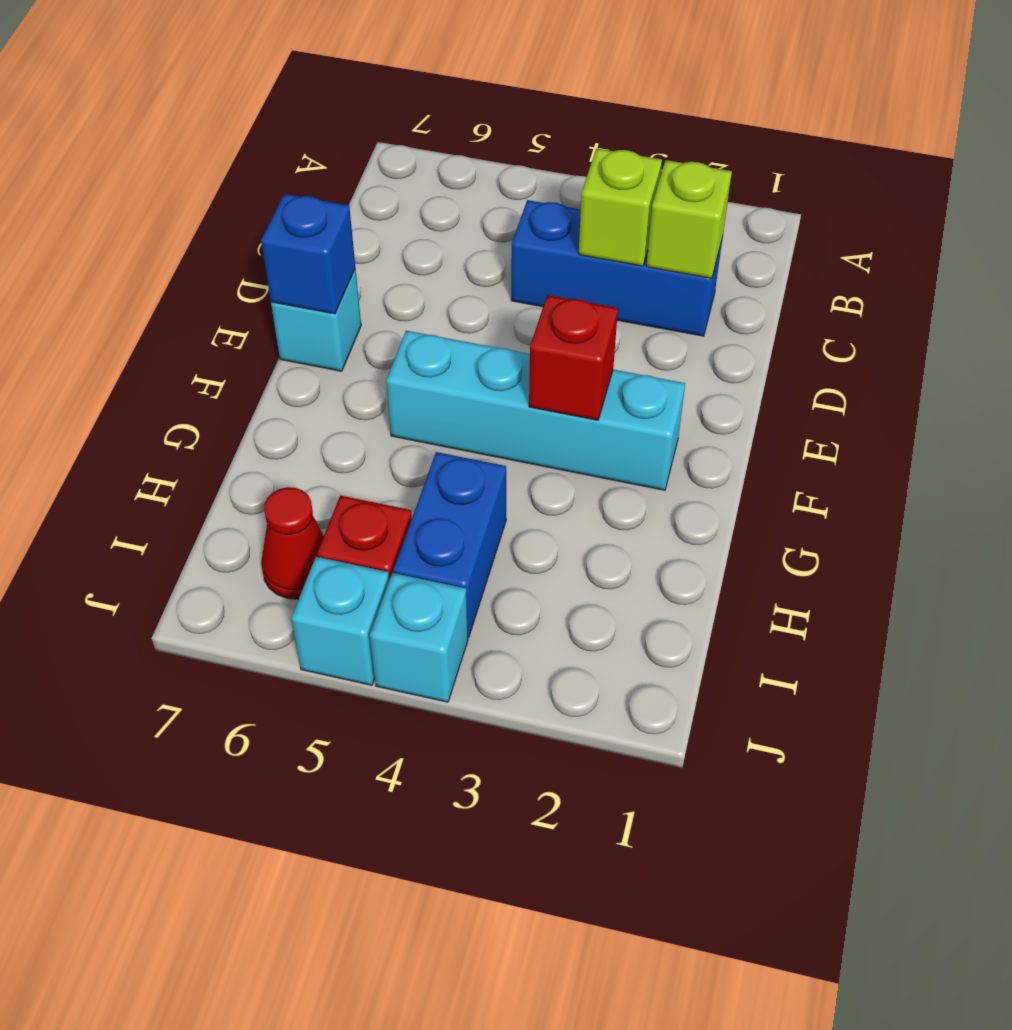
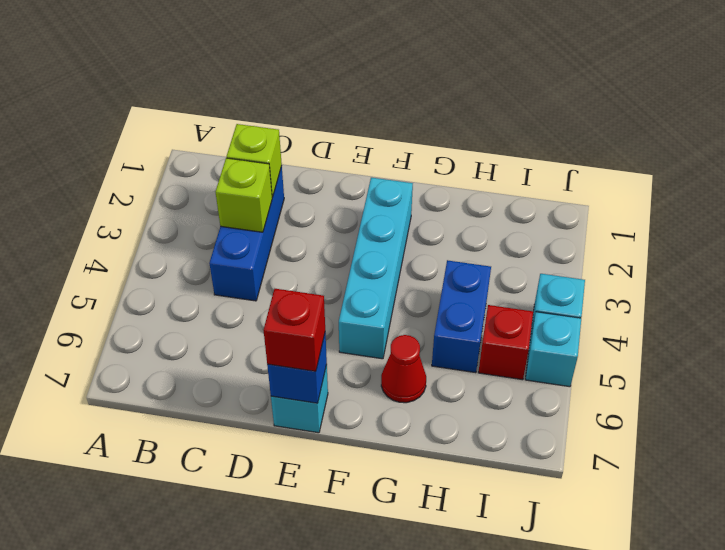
red 1x1 brick [529,295,618,420] -> red 1x1 brick moved to [263,289,325,371]
blue 1x2 brick [393,452,506,637] -> blue 1x2 brick turned to [432,260,491,373]
red 1x1 cone [261,487,324,599] -> red 1x1 cone moved to [381,335,426,403]

